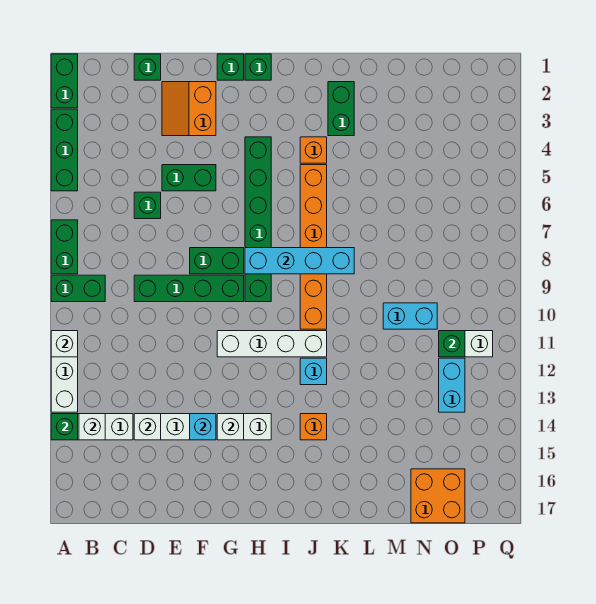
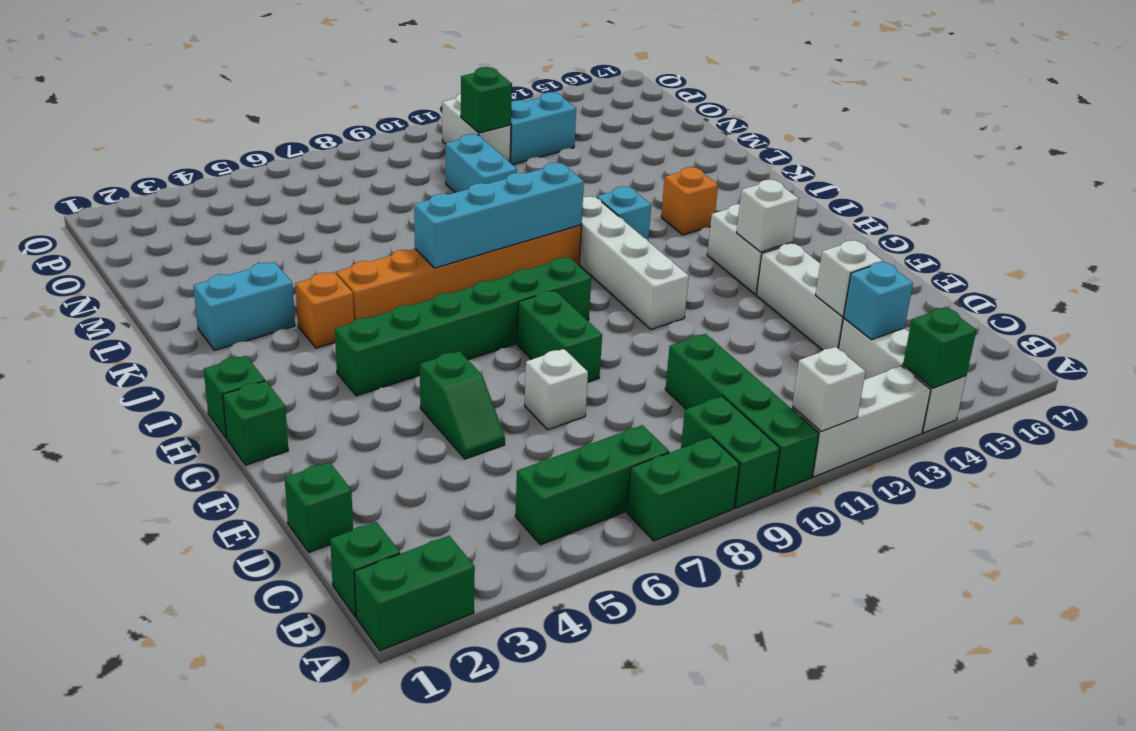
green 1x3 brick [51,109,78,191] -> green 1x3 brick moved to [515,425,669,545]
white 1x1 brick [79,414,105,440] -> white 1x1 brick moved to [525,349,588,430]
green 1x1 brick [134,192,161,219] -> green 1x1 brick moved to [330,522,400,616]
green 1x4 brick [134,275,244,302] -> green 1x4 brick moved to [665,334,819,492]
orange 2x2 slope [162,82,216,136] -> none
green 1x2 brick [162,165,216,191] -> green 1x2 slope [420,351,505,459]
cyan 1x1 brick [190,414,216,440] -> cyan 1x1 brick moved to [844,262,913,340]
cyan 1x4 brick [245,248,354,274] -> cyan 1x4 brick turned to [414,163,584,268]
green 1x2 brick [328,82,354,136] -> cyan 1x2 brick [193,262,295,350]
orange 2x2 brick [411,469,465,523] -> none

